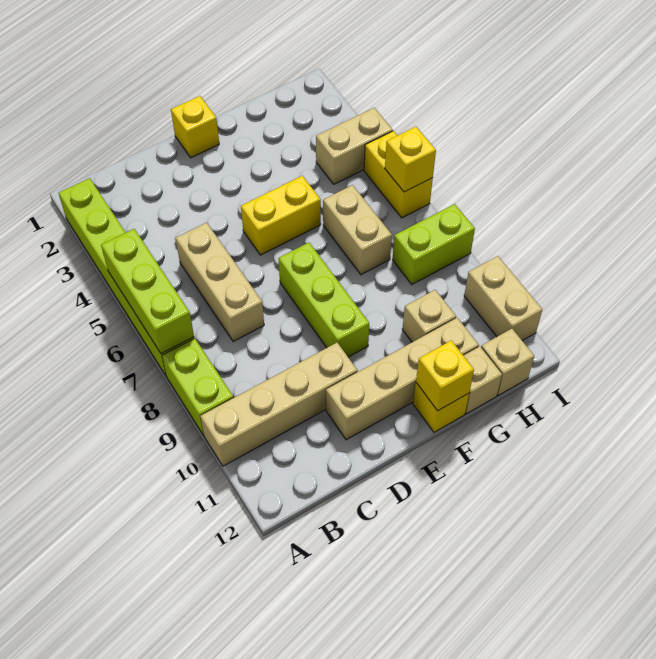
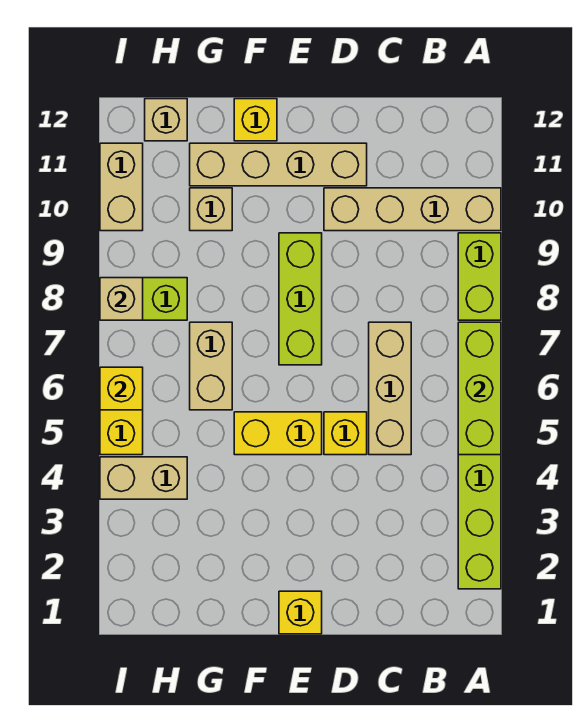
yellow 1x1 brick [416,340,474,411] -> yellow 1x1 brick moved to [324,412,367,455]
tan 1x1 brick [463,347,502,414] -> tan 1x1 brick moved to [100,278,143,320]

